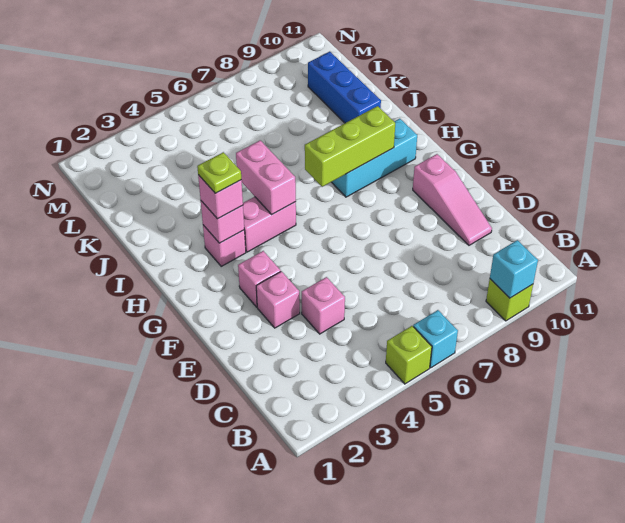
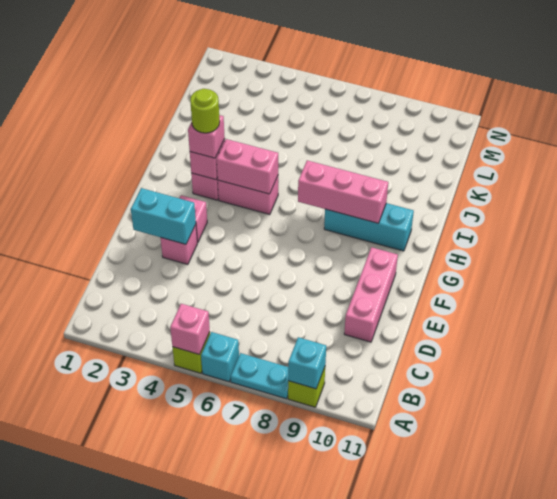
none -> cyan 1x2 plate [231,353,288,399]
pink 1x1 brick [302,277,345,334] -> pink 1x1 brick moved to [170,304,210,355]
pink 1x3 slope [413,154,492,245] -> pink 1x3 brick [344,247,398,342]
none -> cyan 1x2 brick [131,188,196,244]
lime 1x1 plate [197,152,241,193] -> lime 1x1 round brick [190,89,220,133]
pink 1x2 brick [236,140,296,215] -> pink 1x2 brick turned to [217,139,278,194]
lime 1x3 brick [305,106,395,187] -> pink 1x3 brick [298,160,388,223]
blue 1x3 brick [308,52,381,123] -> none

